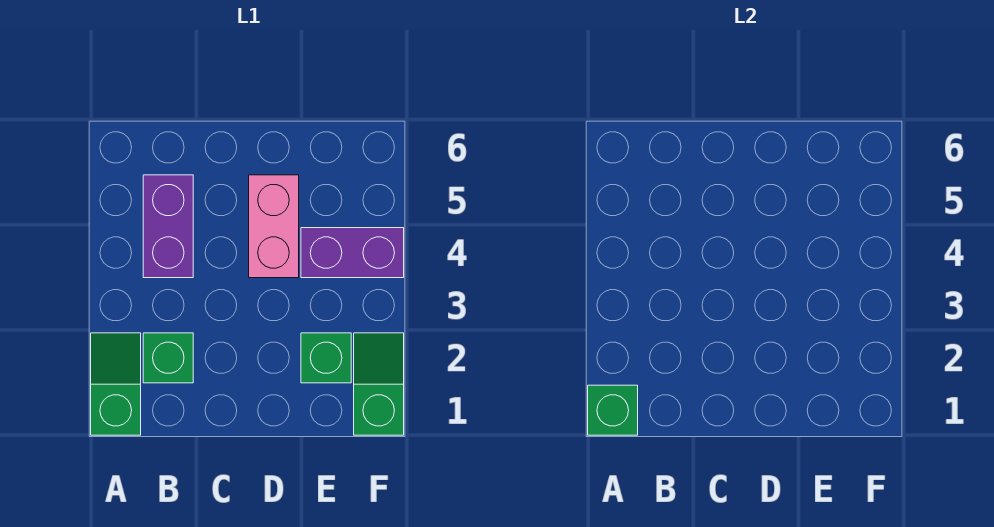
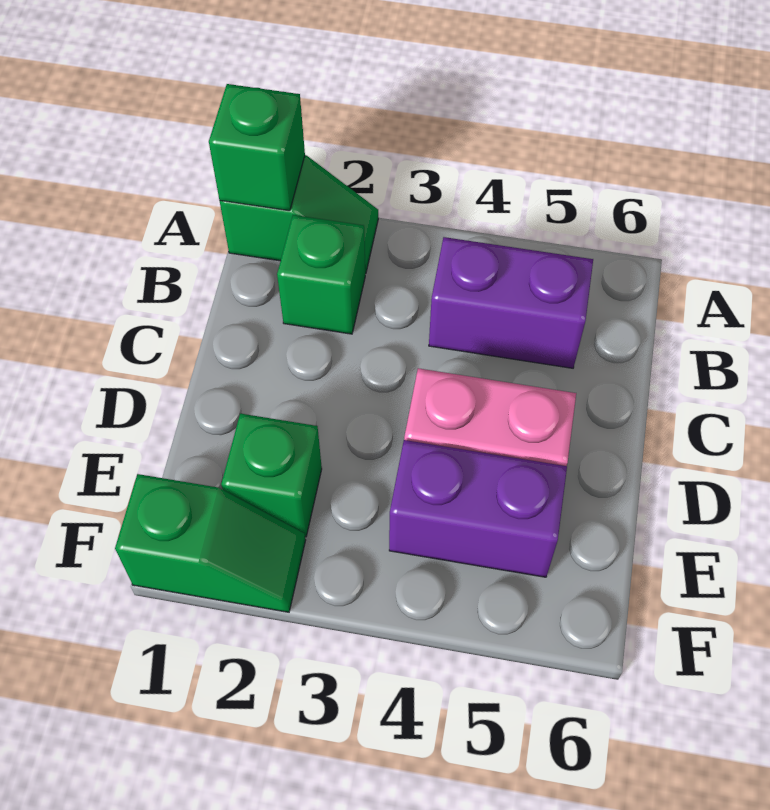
purple 1x2 brick [301,228,404,278] -> purple 1x2 brick turned to [389,440,567,577]

